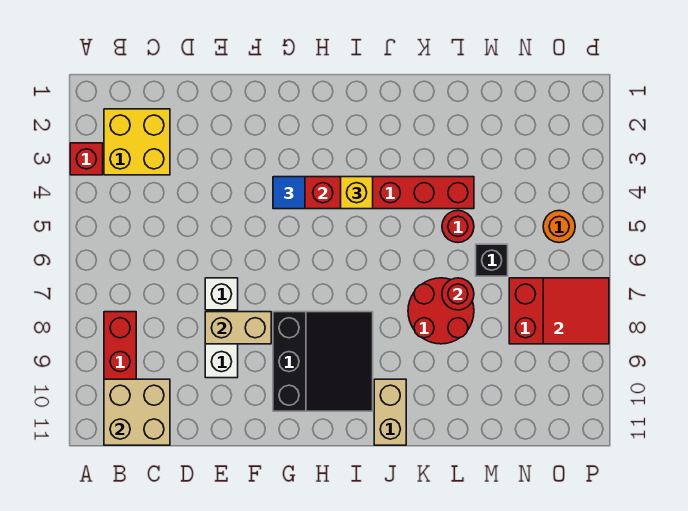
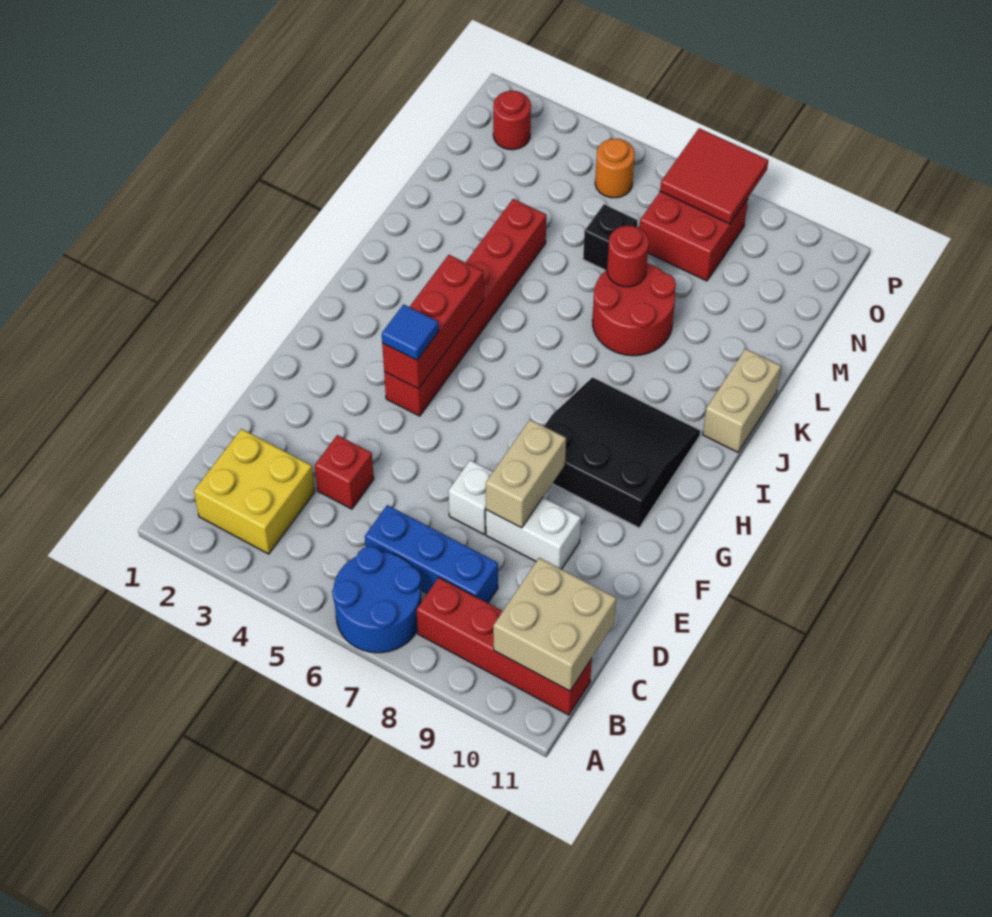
red 1x1 brick [70,143,103,175] -> red 1x1 brick moved to [315,435,374,509]
none -> blue 2x2 round brick [332,547,421,653]
none -> blue 1x3 brick [365,505,498,603]
yellow 1x1 brick [341,177,373,209] -> none
tan 1x2 brick [374,379,406,445] -> tan 1x2 brick turned to [703,349,781,452]
red 1x1 round brick [442,211,474,243] -> red 1x1 round brick moved to [493,91,531,150]

